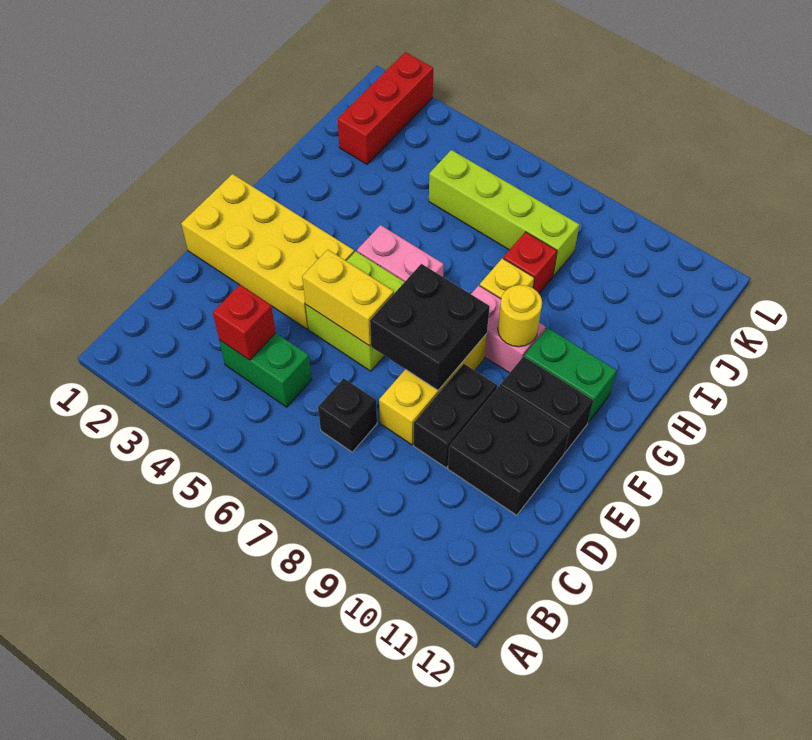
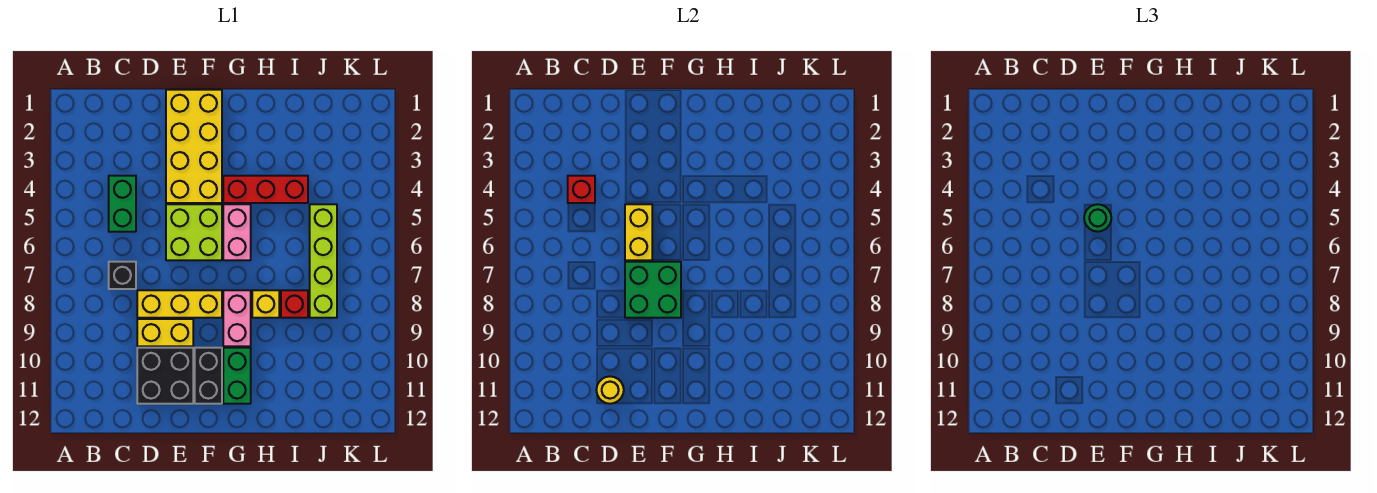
black 1x2 brick [414,364,497,468] -> yellow 1x2 brick [137,319,193,346]
none -> green 1x1 round brick [1084,204,1111,232]
black 2x2 brick [370,264,490,390] -> green 2x2 brick [625,262,681,318]
yellow 1x1 round brick [498,285,542,347] -> yellow 1x1 round brick moved to [597,376,624,404]
red 1x3 brick [338,52,433,164] -> red 1x3 brick moved to [223,176,308,203]

